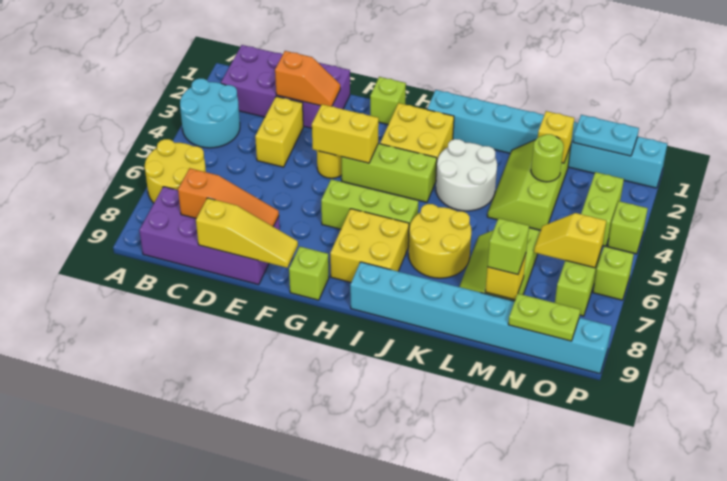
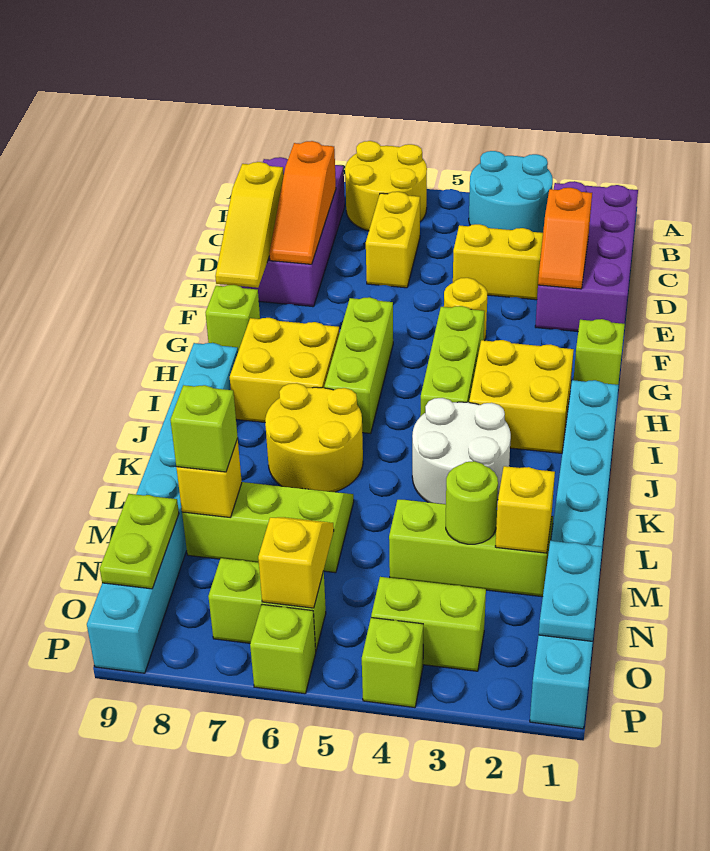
yellow 1x2 brick [312,104,379,163] -> yellow 1x2 brick moved to [366,192,420,288]

